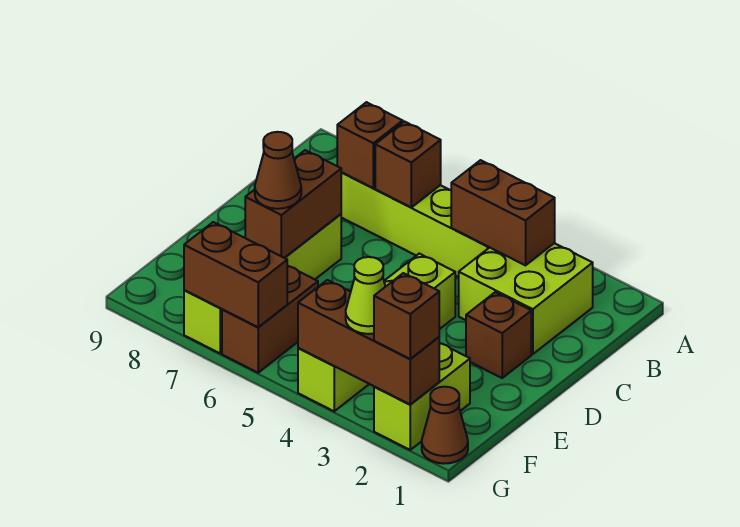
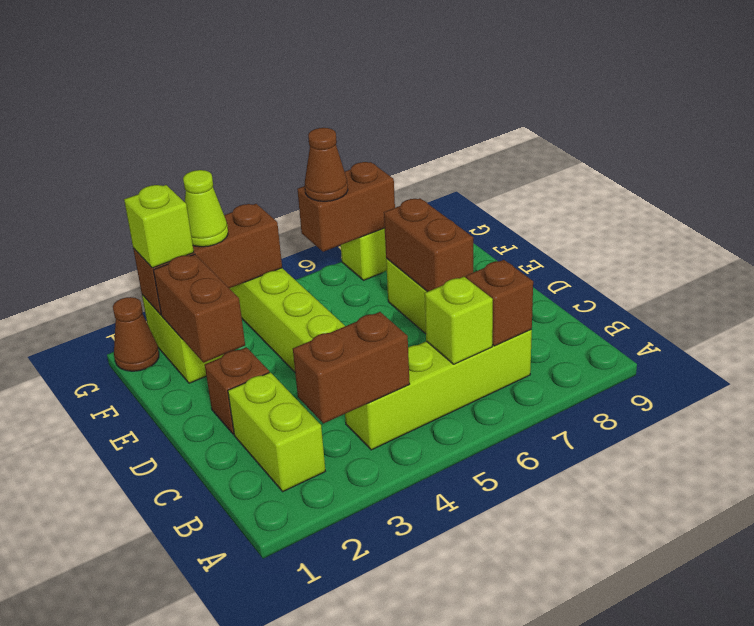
lime 2x2 brick [459,243,593,354] -> lime 1x2 brick [228,372,325,491]
brown 1x1 brick [375,122,441,207] -> lime 1x1 brick [425,277,493,364]
brown 1x1 cone [255,132,301,209] -> brown 1x1 cone moved to [305,128,348,201]
brown 1x2 brick [222,266,318,373] -> brown 1x2 brick moved to [153,254,245,363]
brown 1x1 brick [374,273,439,359] -> lime 1x1 brick [124,185,194,268]

